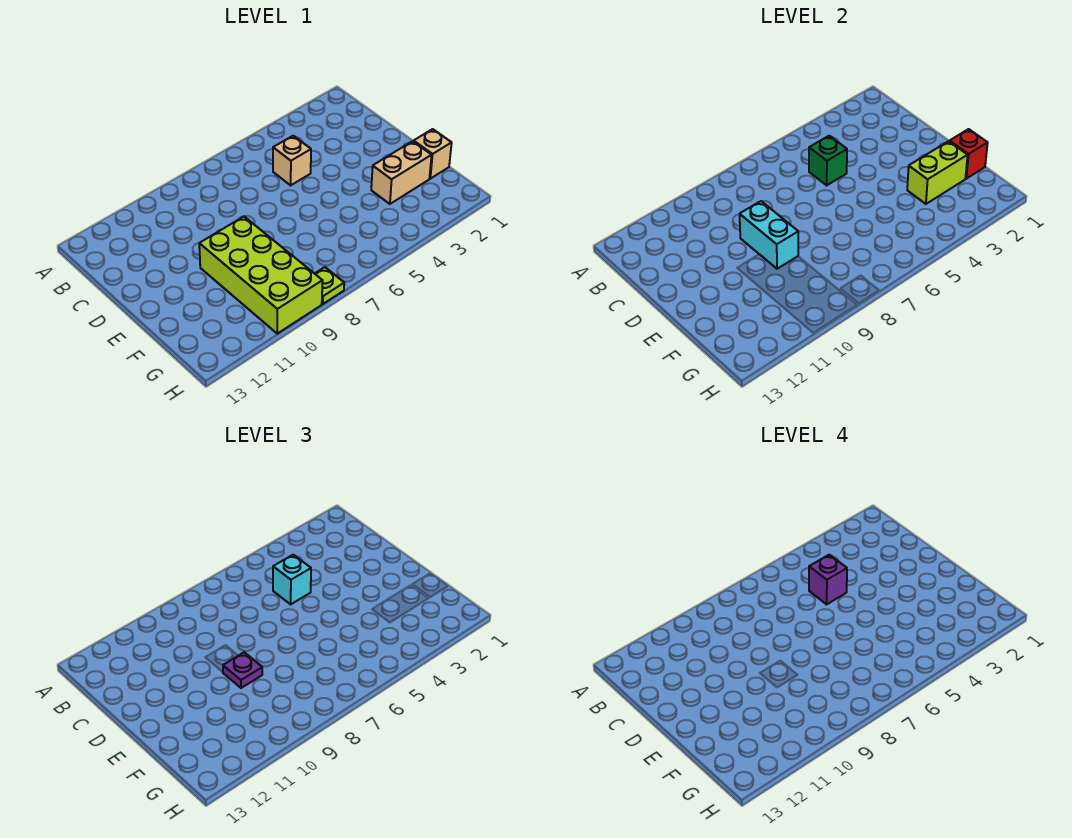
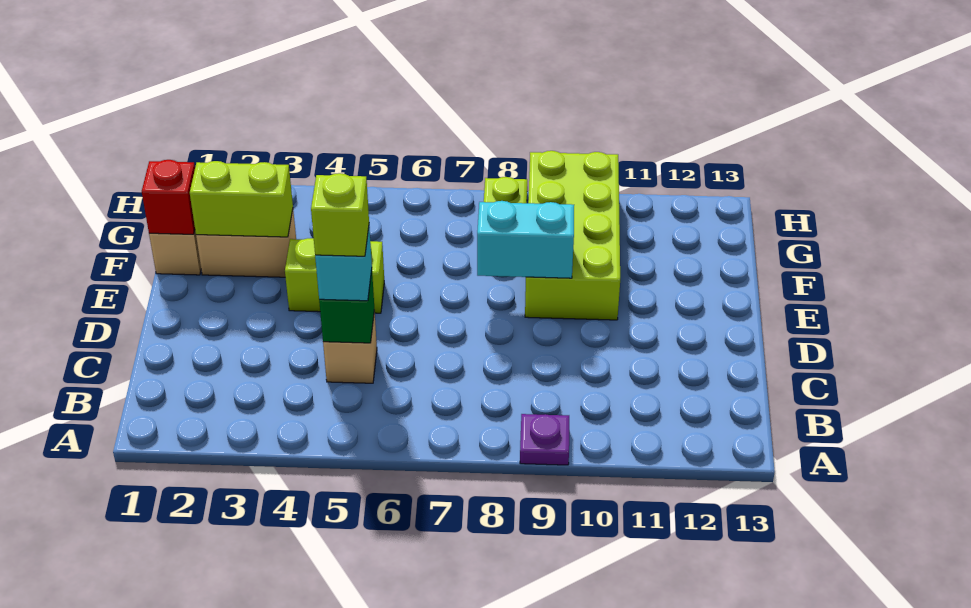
purple 1x1 brick [809,555,847,604] -> lime 1x1 brick [311,173,369,256]
cyan 1x2 brick [740,201,798,269] -> cyan 1x2 brick turned to [477,201,574,278]
none -> lime 1x2 brick [285,238,384,313]
purple 1x1 plate [223,652,262,688] -> purple 1x1 plate moved to [520,414,569,465]

